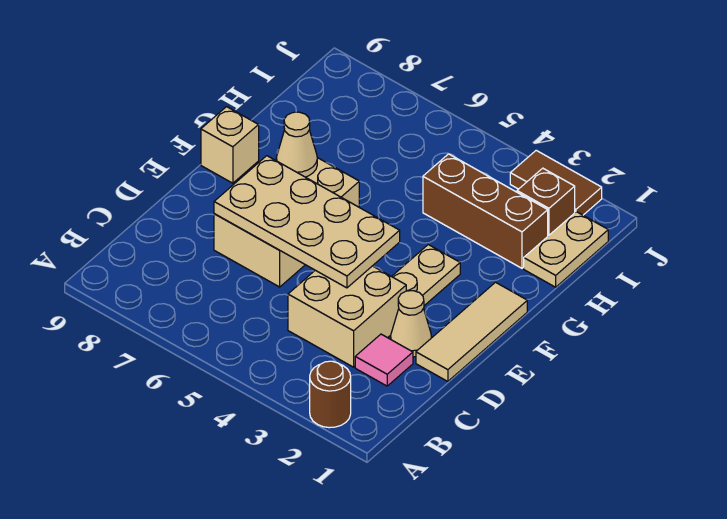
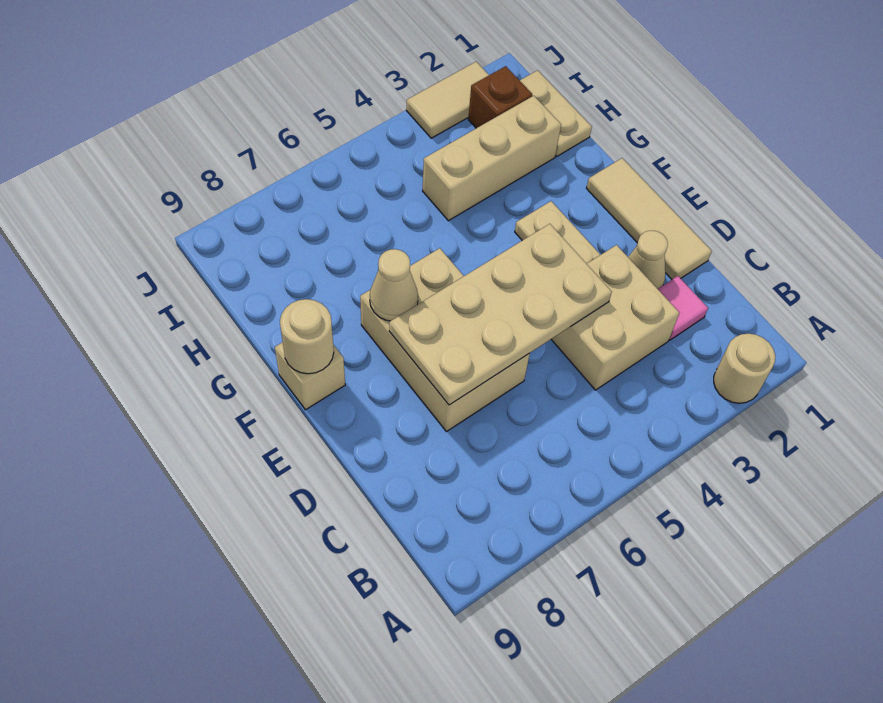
brown 1x1 round brick [310,361,351,428] -> tan 1x1 round brick [714,333,775,403]
none -> tan 1x1 round brick [280,299,334,374]
brown 1x3 brick [423,154,548,268] -> tan 1x3 brick [423,96,561,221]
brown 1x2 tile [510,150,602,215] -> tan 1x2 tile [406,62,489,138]

